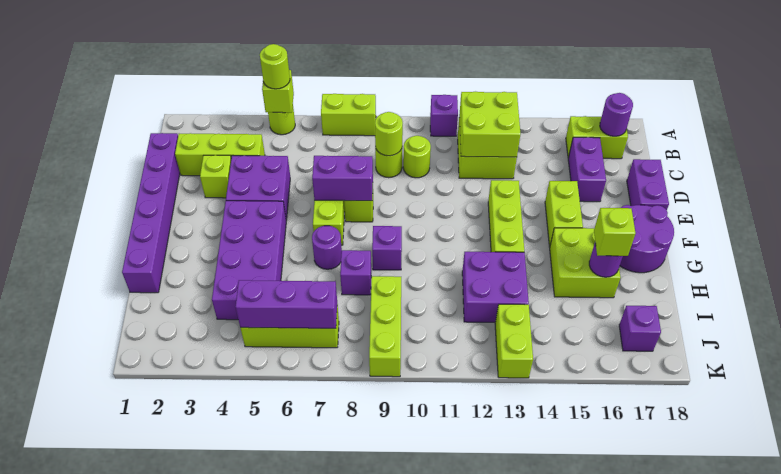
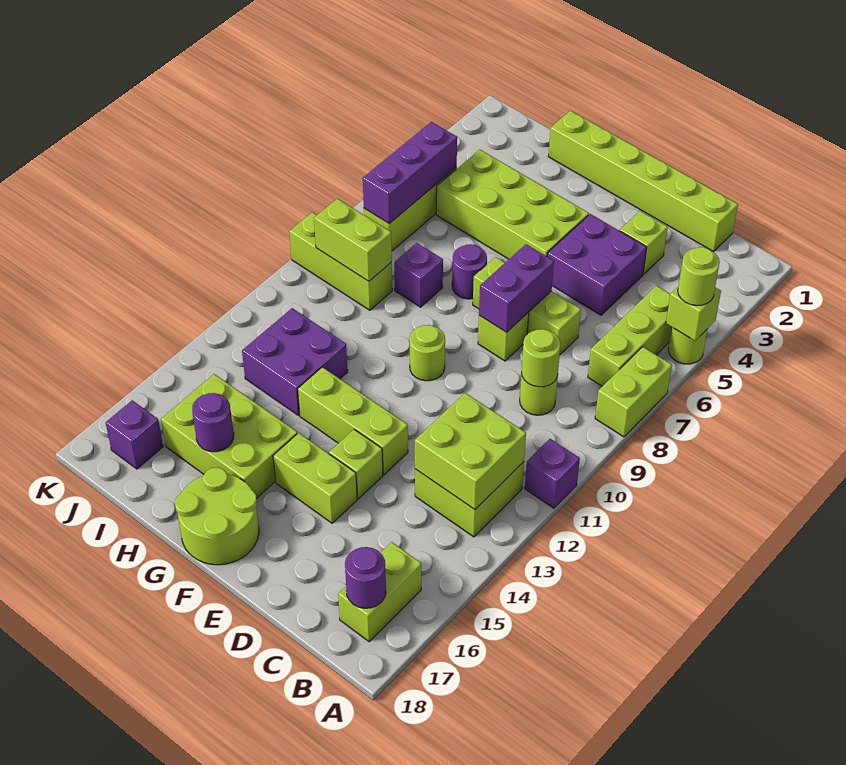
purple 1x6 brick [122,133,180,293] -> lime 1x6 brick [548,111,738,251]
lime 1x3 brick [175,133,265,176] -> lime 1x3 brick moved to [588,286,672,386]
lime 1x1 round brick [403,136,431,178] -> lime 1x1 round brick moved to [409,325,445,381]
purple 1x2 brick [568,137,606,202] -> none
purple 1x2 brick [627,159,669,210] -> none
purple 2x4 brick [212,201,286,320] -> lime 2x4 brick [436,150,589,259]
purple 2x2 round brick [620,205,674,273] -> lime 2x2 round brick [175,468,259,565]
purple 1x1 brick [372,226,402,270] -> none
lime 2x2 brick [550,228,621,298] -> lime 2x3 brick [161,374,297,499]
lime 1x1 brick [594,208,635,256] -> lime 1x1 brick moved to [329,429,383,499]
lime 1x2 brick [495,304,533,378] -> lime 1x2 brick moved to [314,199,392,281]

